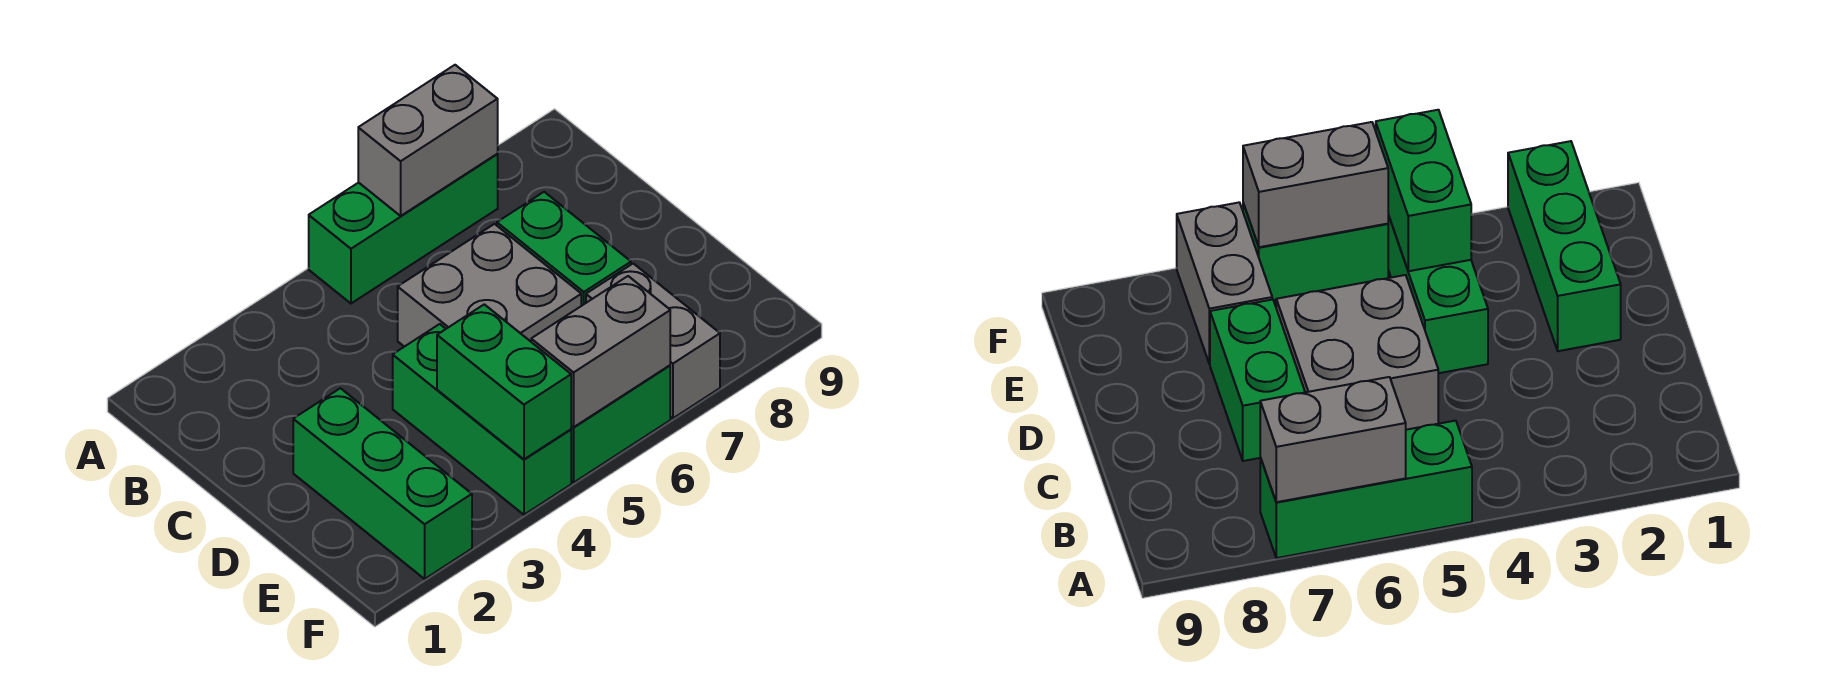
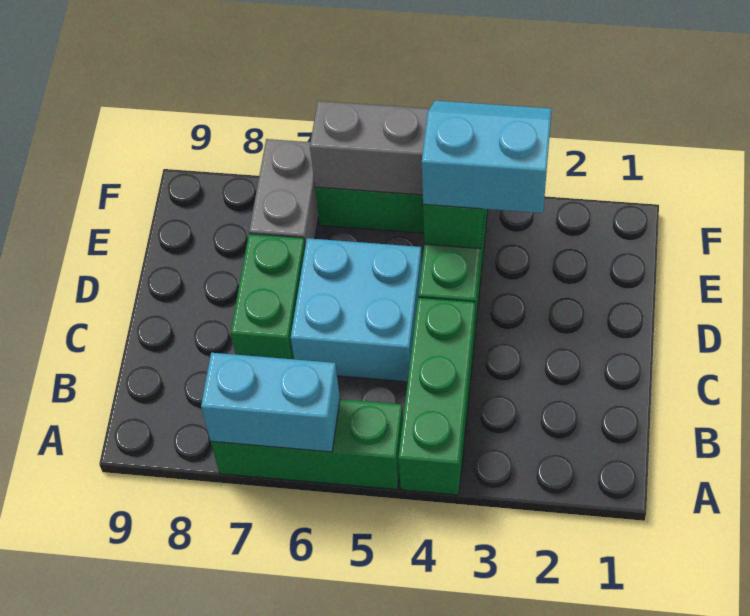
grey 1x2 brick [358,65,498,216] -> cyan 1x2 brick [201,353,340,452]
grey 2x2 brick [398,224,581,347] -> cyan 2x2 brick [291,238,422,382]
green 1x3 brick [293,388,472,579] -> green 1x3 brick moved to [398,298,475,495]
none -> cyan 2x2 slope [422,101,552,213]

